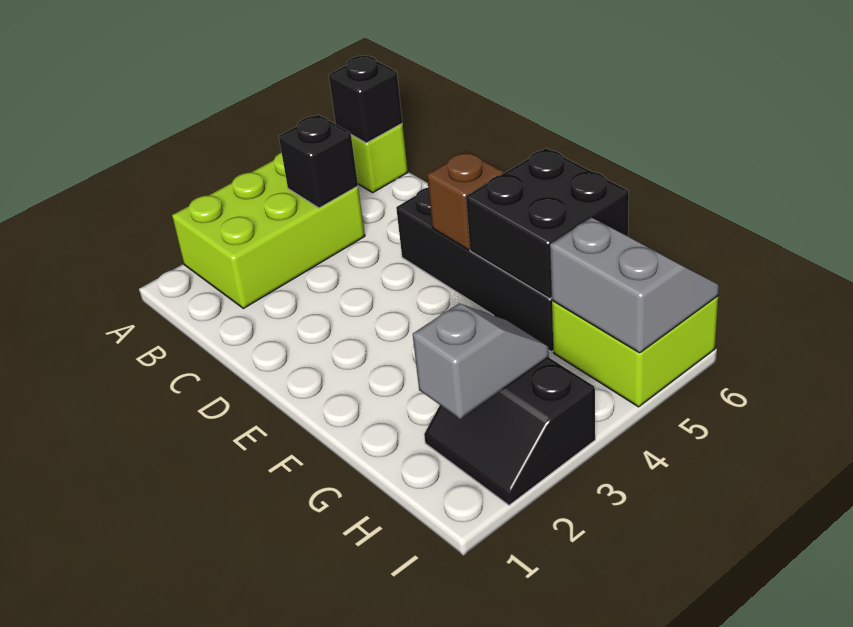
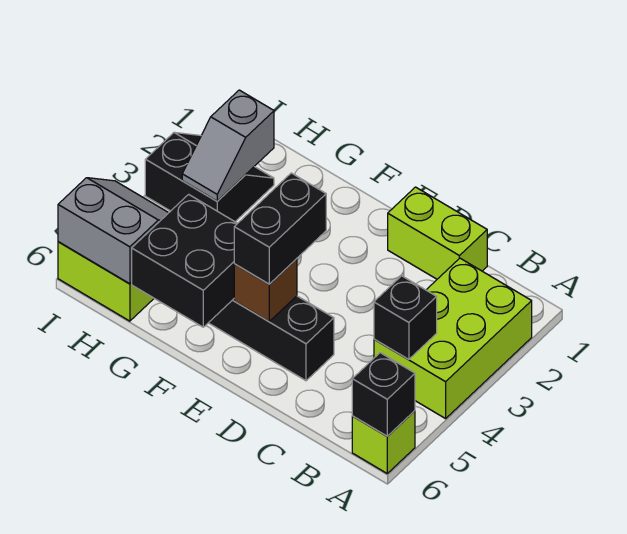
none -> lime 1x2 brick [388,187,487,279]
none -> black 1x2 brick [234,173,326,284]
grey 2x2 slope [550,218,719,353] -> grey 2x2 slope turned to [58,178,168,284]

